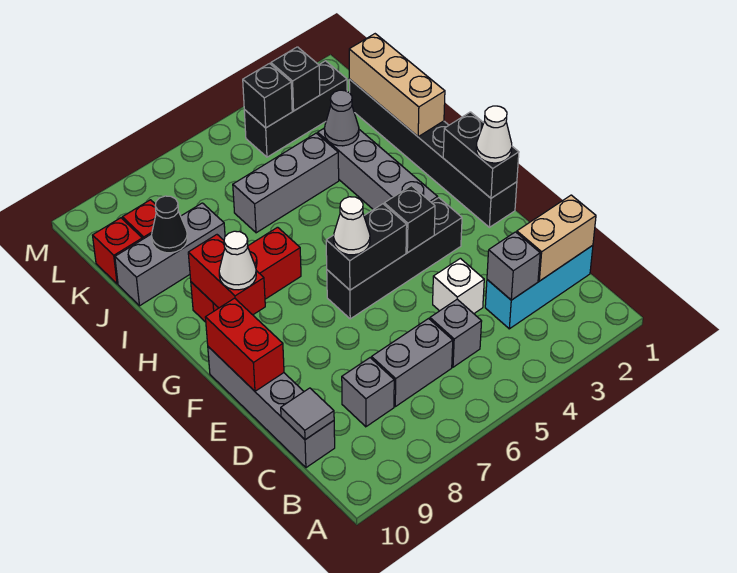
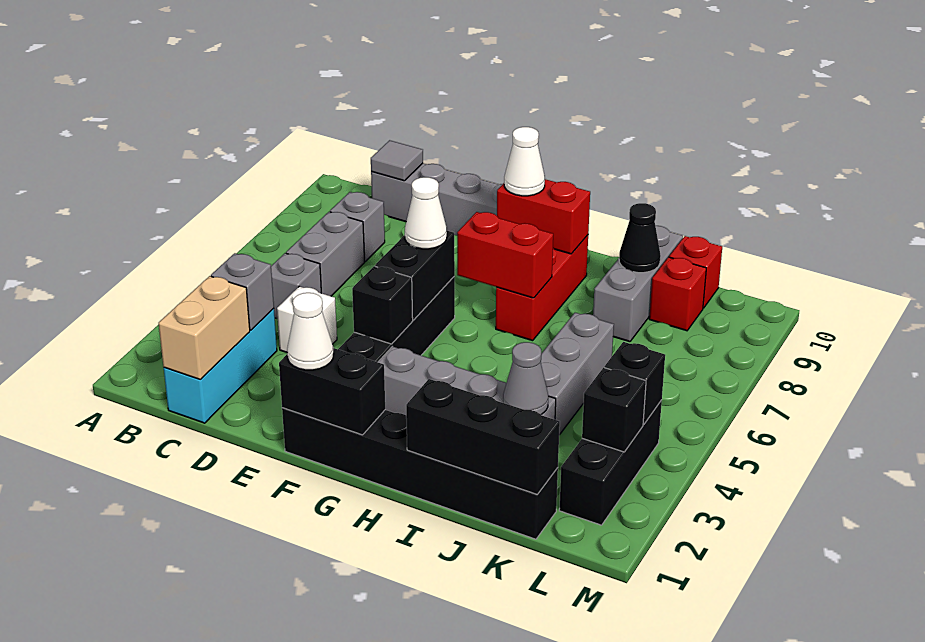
red 1x2 brick [205,298,284,391] -> red 1x2 brick moved to [457,212,553,298]
tan 1x3 brick [349,34,445,137] -> black 1x3 brick [406,379,560,494]

